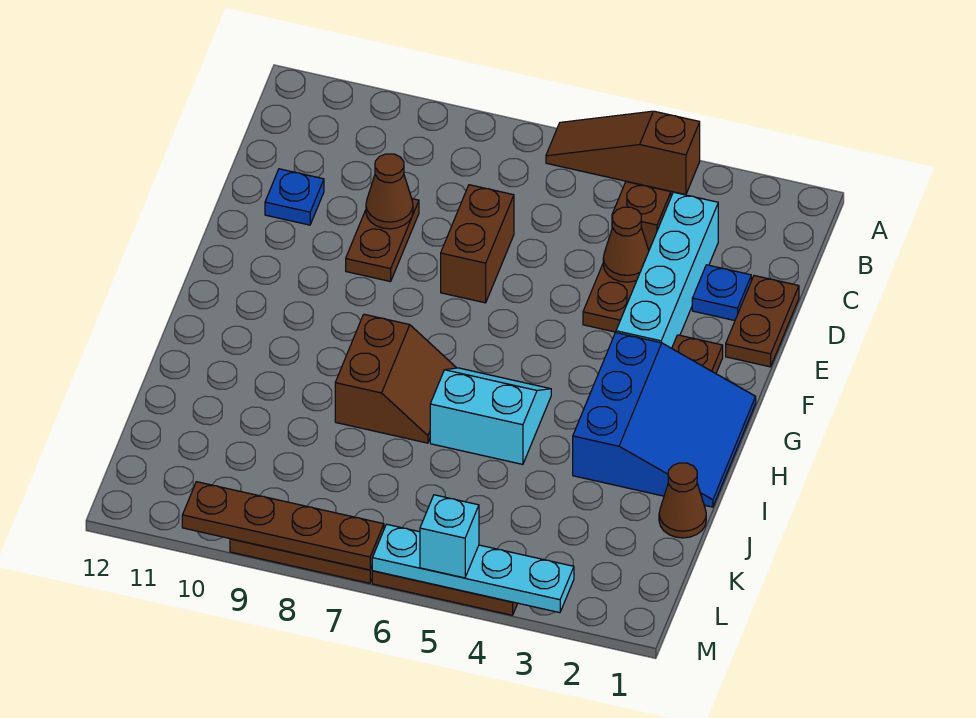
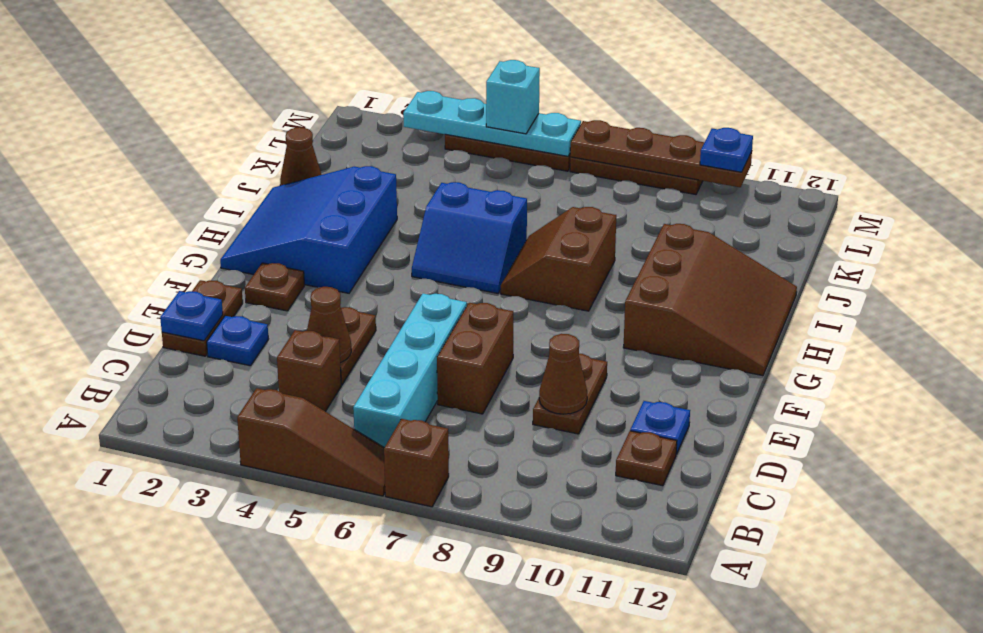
none -> brown 1x1 brick [384,419,449,507]
cyan 1x4 brick [616,192,718,348] -> cyan 1x4 brick moved to [353,293,467,448]
none -> brown 1x1 plate [616,431,677,486]
none -> blue 1x1 plate [160,291,223,341]
none -> brown 3x3 slope [623,224,797,376]
cyan 2x2 slope [430,368,551,464] -> blue 2x2 slope [412,182,527,293]
none -> blue 1x1 plate [700,128,753,172]

